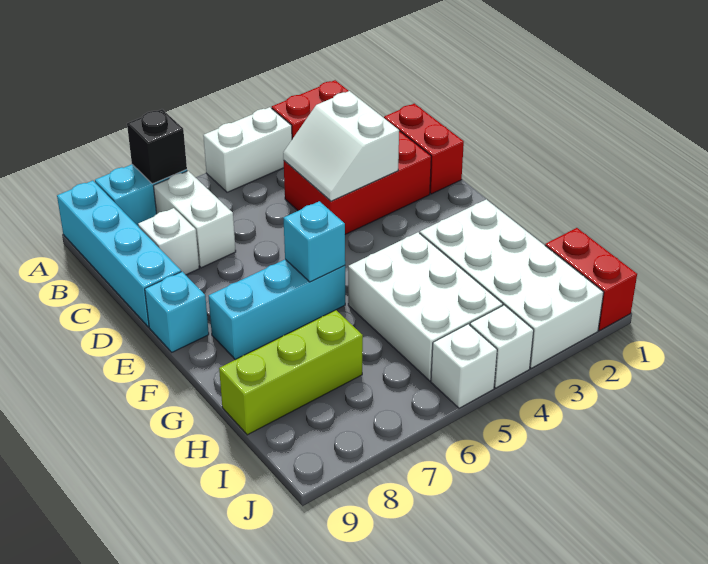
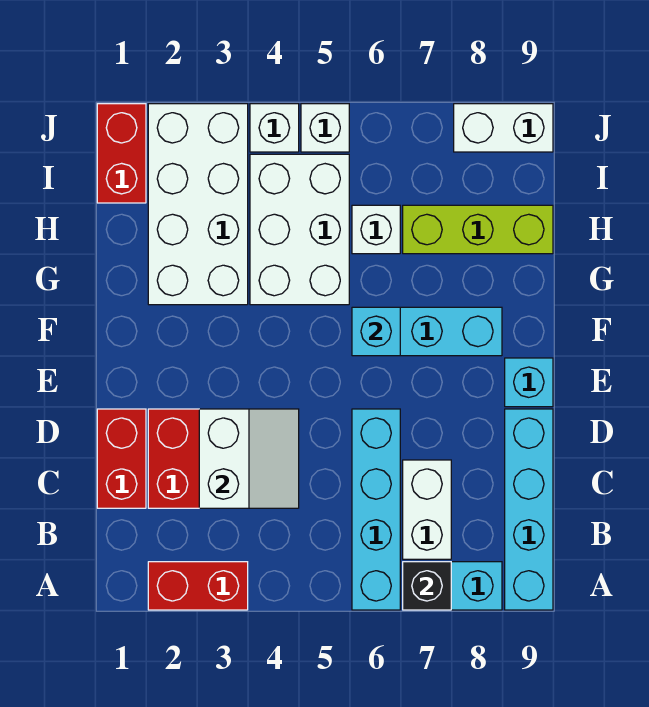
white 1x2 brick [203,107,292,192] -> white 1x2 brick moved to [454,104,553,152]
none -> cyan 1x4 brick [352,409,400,610]
white 1x1 brick [138,208,199,275] -> white 1x1 brick moved to [352,205,400,254]

